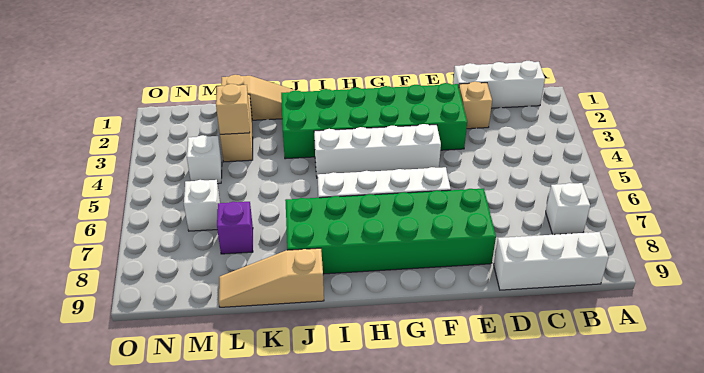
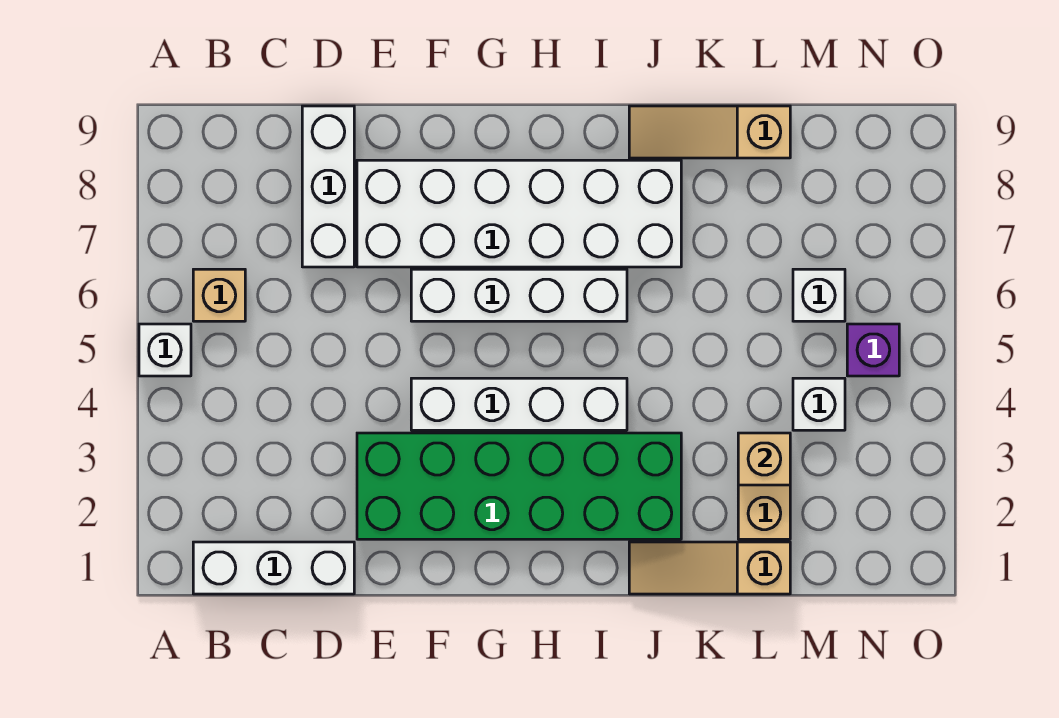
white 1x1 brick [546,183,590,235] -> white 1x1 brick moved to [139,324,191,376]
white 1x3 brick [494,232,609,290] -> white 1x3 brick turned to [302,106,354,267]
tan 1x1 brick [459,82,492,129] -> tan 1x1 brick moved to [193,269,245,321]
green 2x6 brick [285,189,496,274] -> white 2x6 brick [357,160,681,267]
tan 1x3 slope [219,248,324,307] -> tan 1x3 slope turned to [629,106,790,158]
purple 1x1 brick [217,202,253,254] -> purple 1x1 brick moved to [847,324,899,376]

